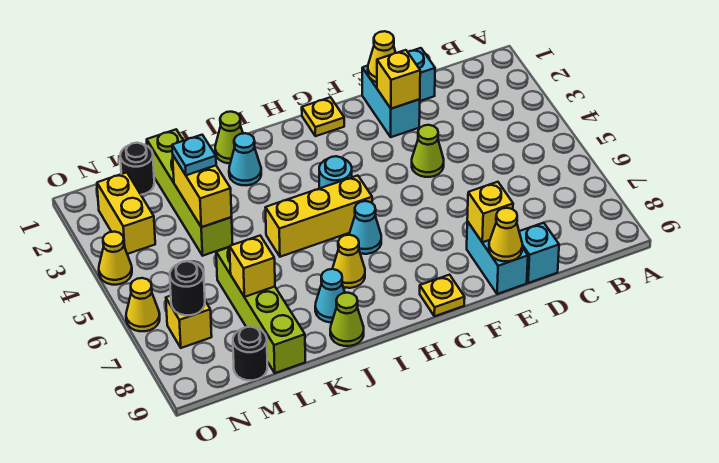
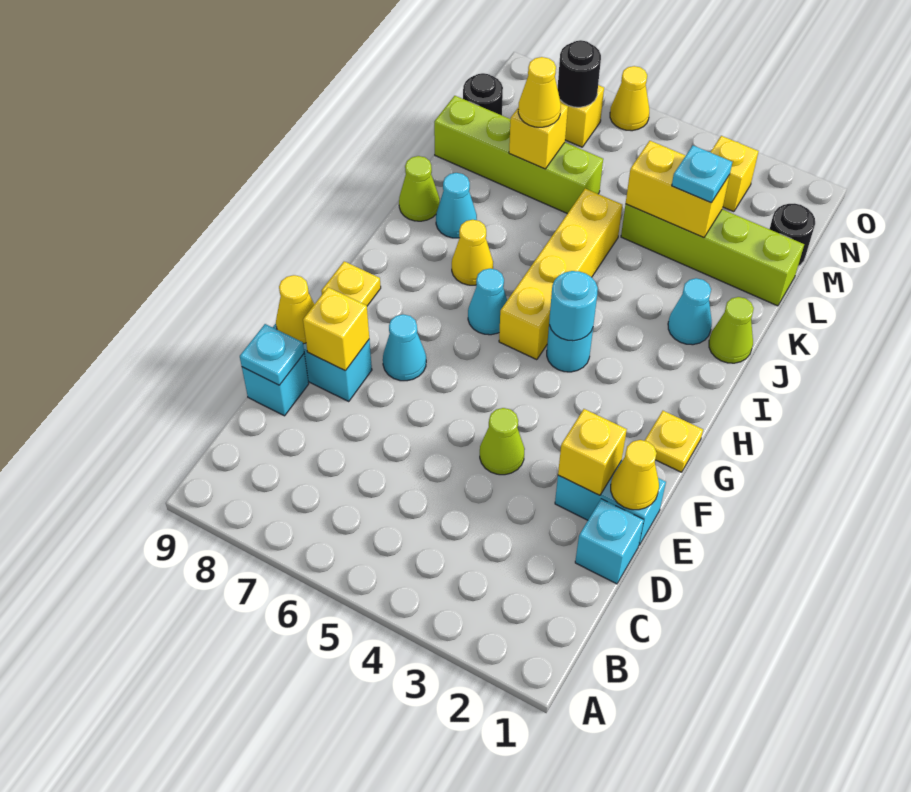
none -> cyan 1x1 plate [240,324,304,385]
none -> cyan 1x1 cone [383,314,426,381]
none -> cyan 1x1 round brick [549,271,598,341]
yellow 1x3 brick [266,176,372,257] -> yellow 1x4 brick [499,189,622,360]
yellow 1x2 brick [97,172,155,254] -> yellow 1x1 brick [711,136,759,212]
yellow 1x1 cone [99,232,132,285] -> yellow 1x1 cone moved to [518,57,561,127]

